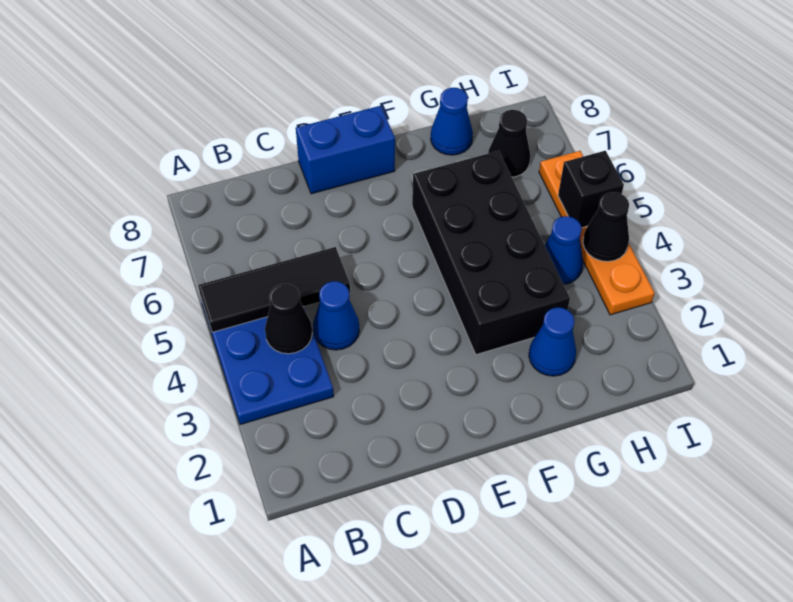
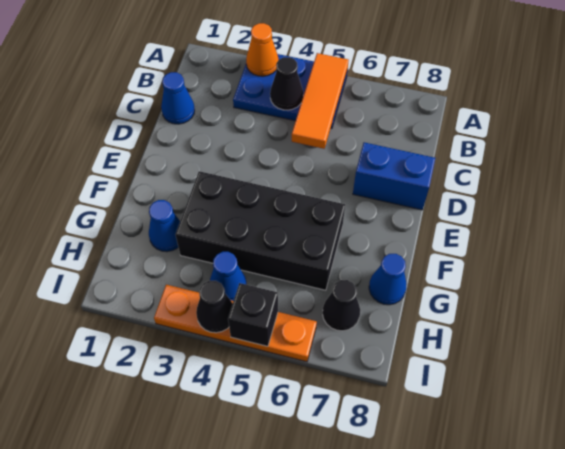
none -> orange 1x1 cone [246,23,279,76]
black 1x3 tile [198,247,350,332] -> orange 1x3 tile [292,53,349,149]
blue 1x1 cone [313,281,359,350] -> blue 1x1 cone moved to [161,72,195,124]
blue 1x2 brick [296,106,395,194] -> blue 1x2 brick turned to [353,142,435,210]

